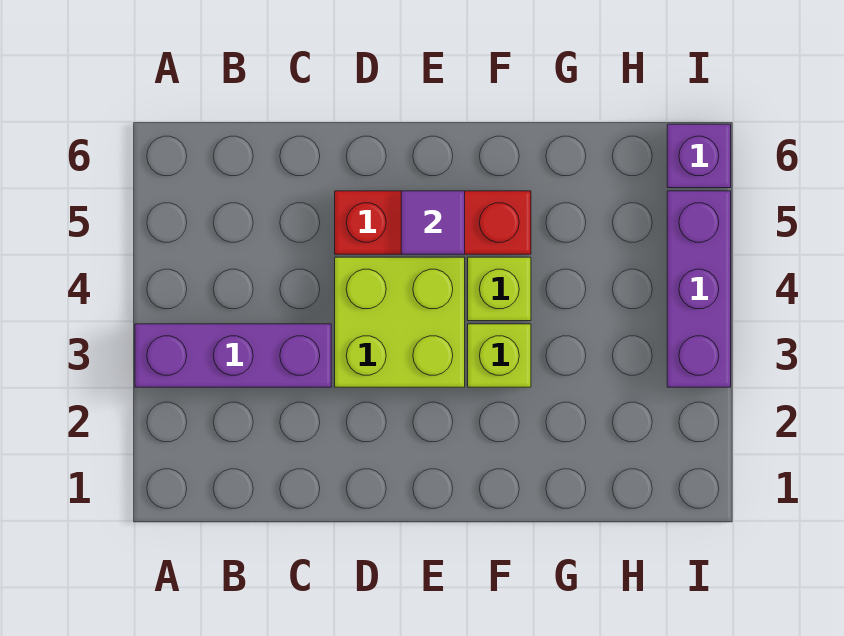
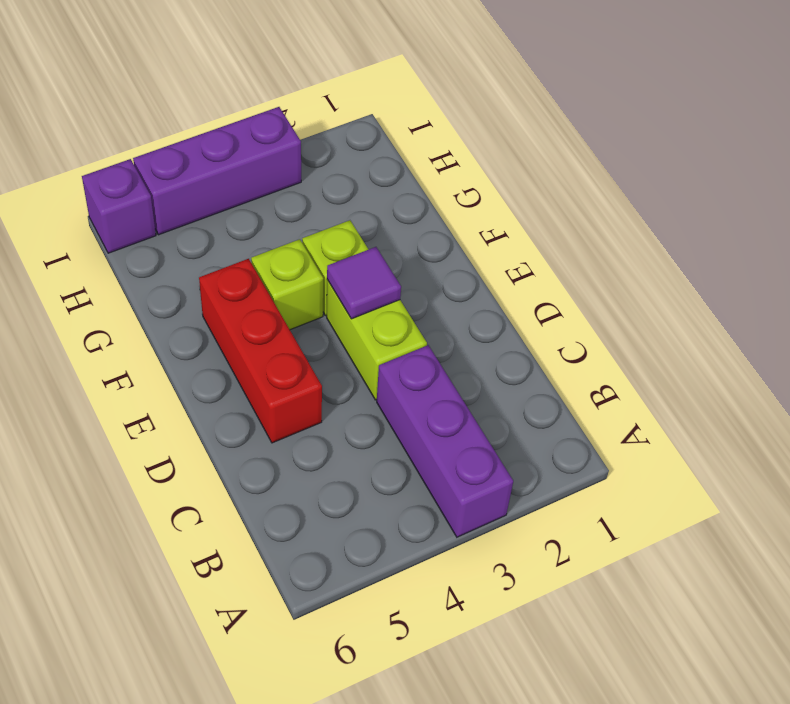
lime 2x2 brick [335,257,465,387] -> lime 1x2 brick [327,280,427,400]
purple 1x1 tile [401,191,465,254] -> purple 1x1 tile moved to [327,247,401,319]

